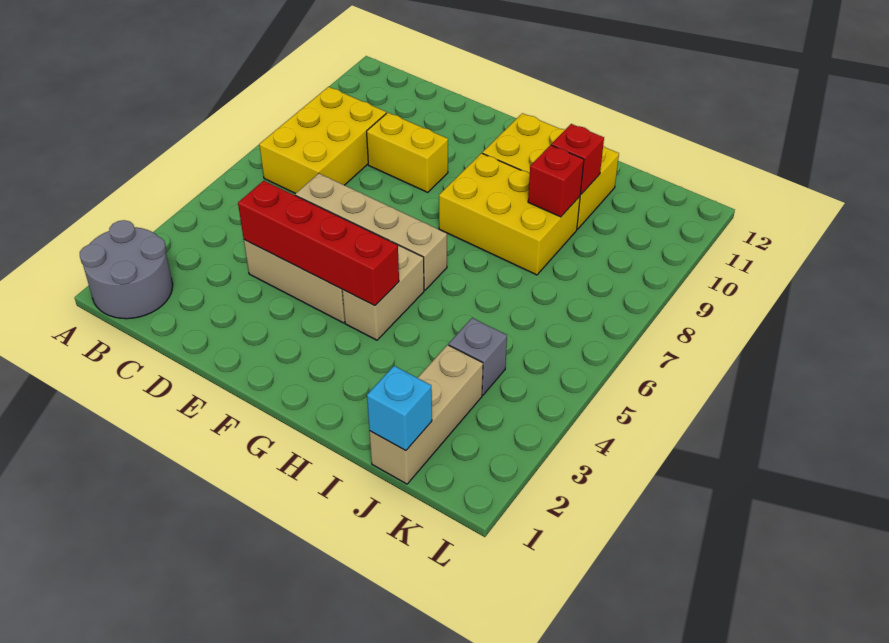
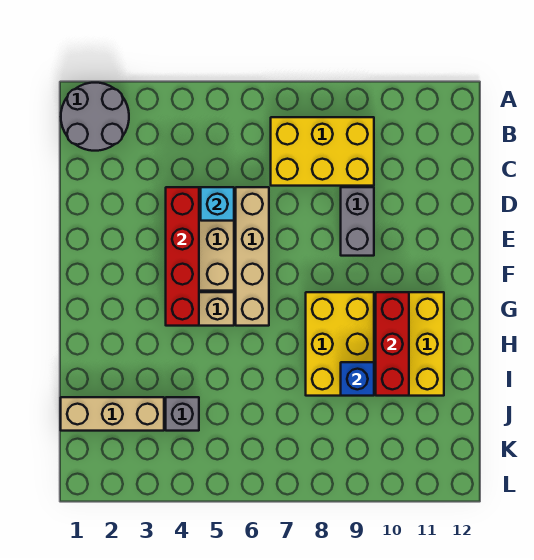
yellow 1x2 brick [367,112,448,192] -> grey 1x2 brick [341,187,374,256]
red 1x1 brick [528,145,584,217] -> blue 1x1 brick [341,362,374,396]
red 1x1 brick [551,124,604,194] -> red 1x3 brick [376,292,409,396]
cyan 1x1 brick [367,366,432,451] -> cyan 1x1 brick moved to [201,187,234,221]

